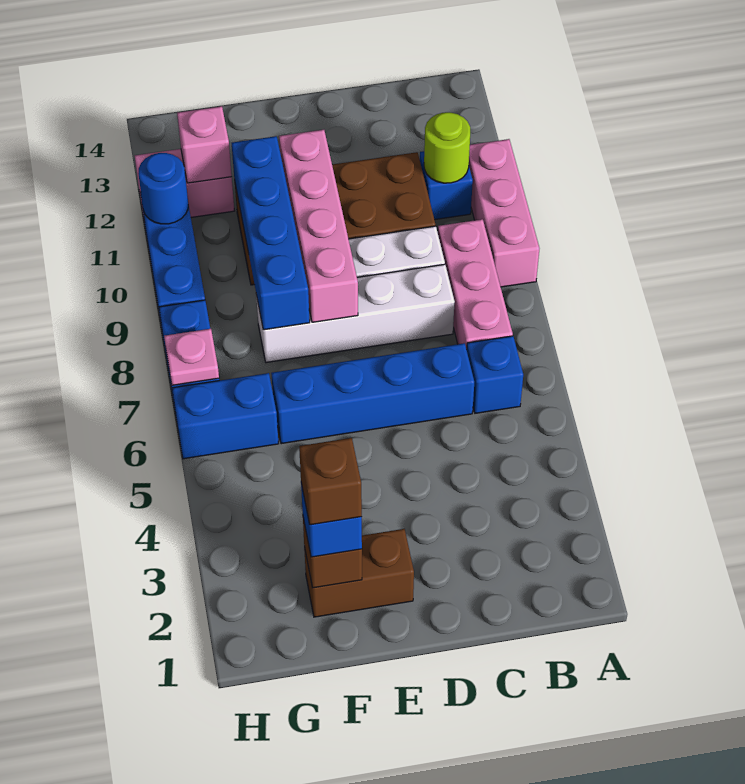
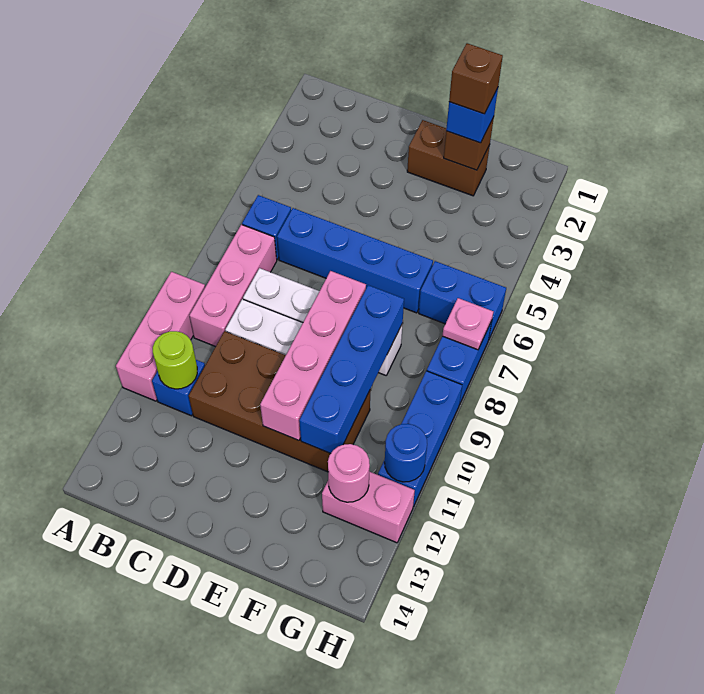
pink 1x1 brick [177,106,232,183] -> pink 1x1 round brick [328,444,370,502]

